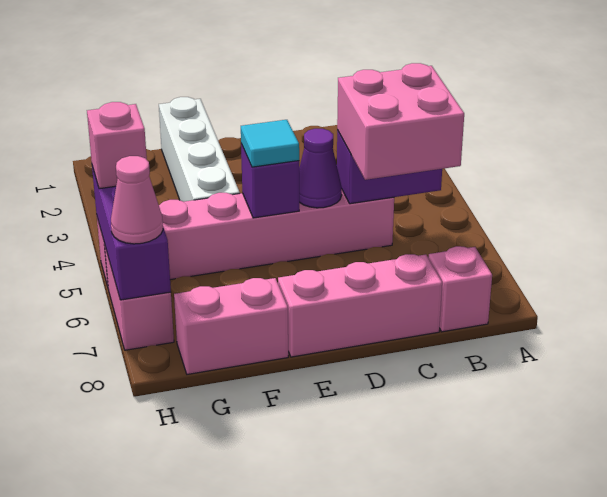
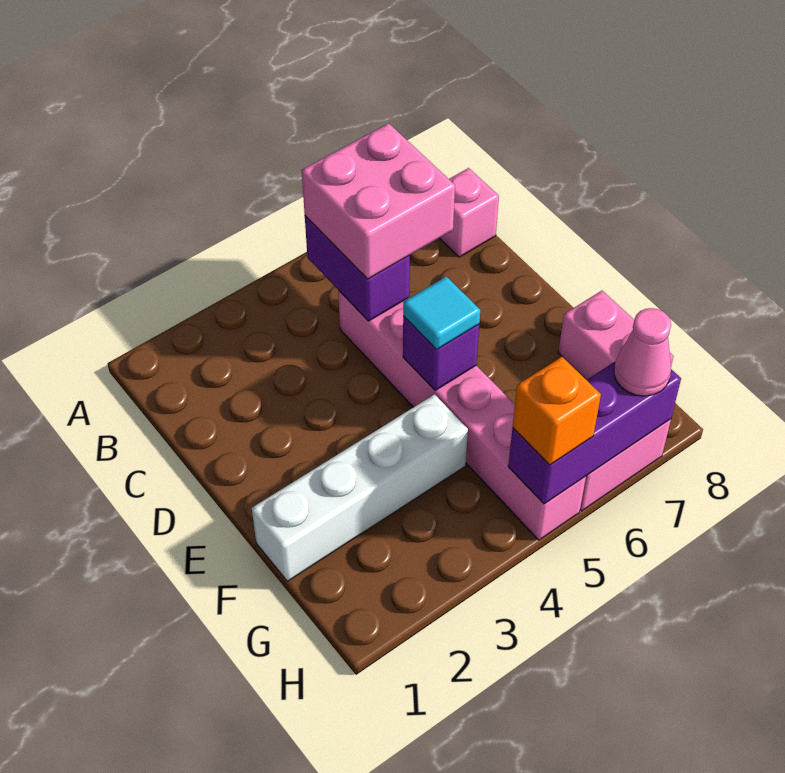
pink 1x3 brick [278,254,442,357] -> none
purple 1x1 cone [299,129,342,208] -> none
pink 1x1 brick [87,102,147,189] -> orange 1x1 brick [513,357,601,465]

